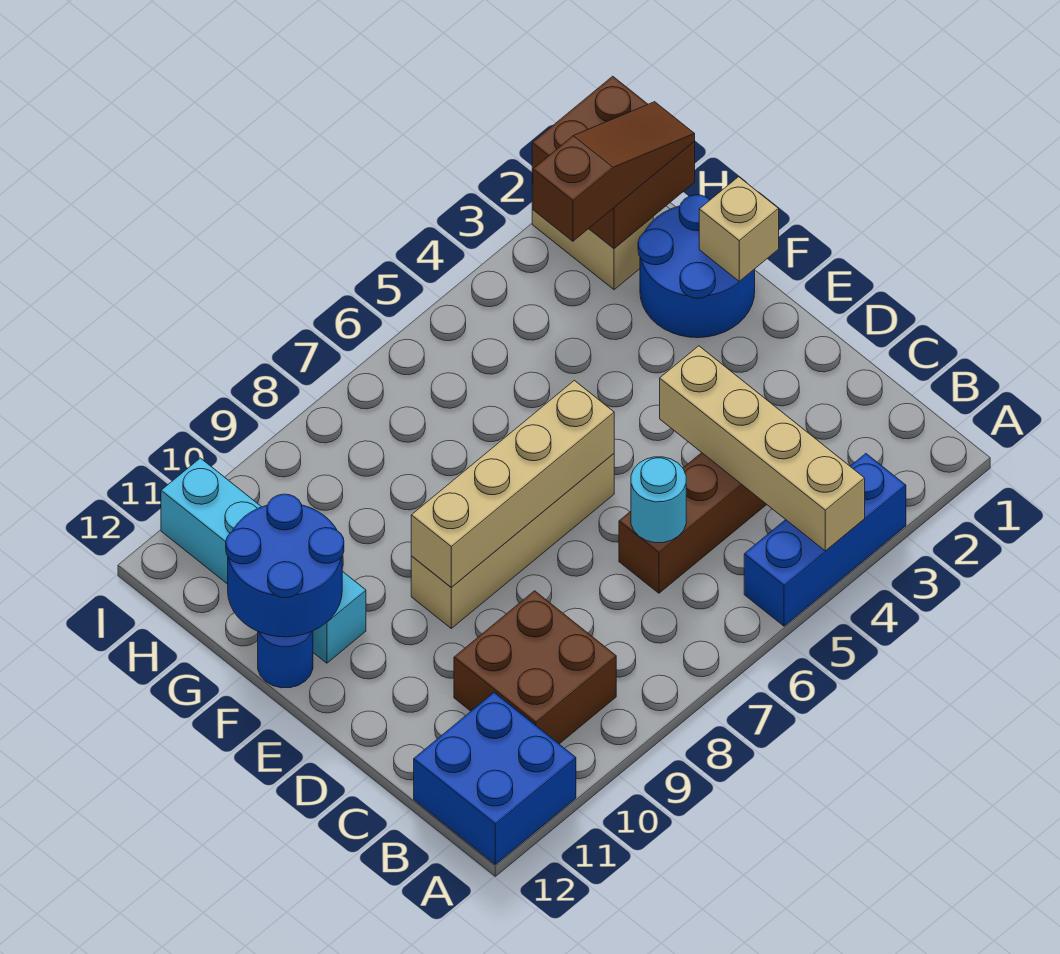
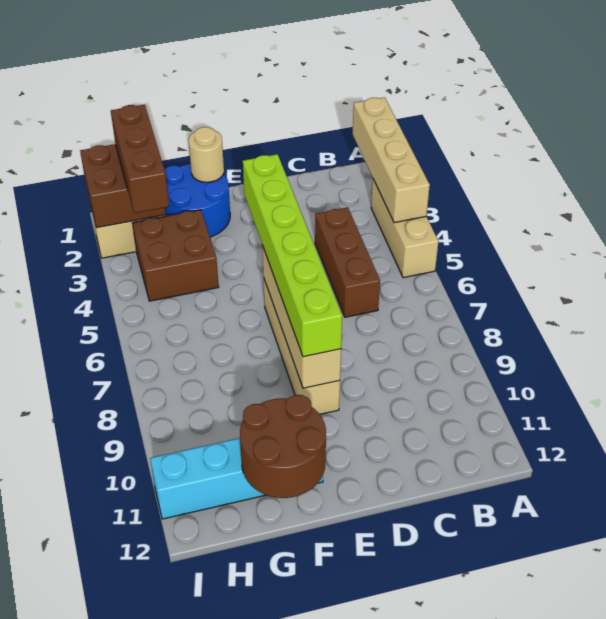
blue 1x3 brick [744,454,906,626] -> tan 1x3 brick [371,179,438,278]
tan 1x4 brick [660,346,865,551] -> tan 1x4 brick turned to [353,97,430,223]
blue 2x2 brick [414,693,576,865] -> none
brown 2x2 brick [454,591,616,744] -> brown 2x2 brick moved to [133,210,219,301]
cyan 1x1 round brick [631,457,686,543] -> none
none -> lime 1x6 brick [243,154,342,357]
tan 1x1 brick [699,177,779,281] -> tan 1x1 round brick [188,127,224,182]
blue 2x2 round brick [226,494,344,637] -> brown 2x2 round brick [240,395,326,498]
blue 1x1 round brick [258,631,313,688] -> none
brown 1x3 slope [533,102,695,241] -> brown 1x3 brick [111,105,169,213]

